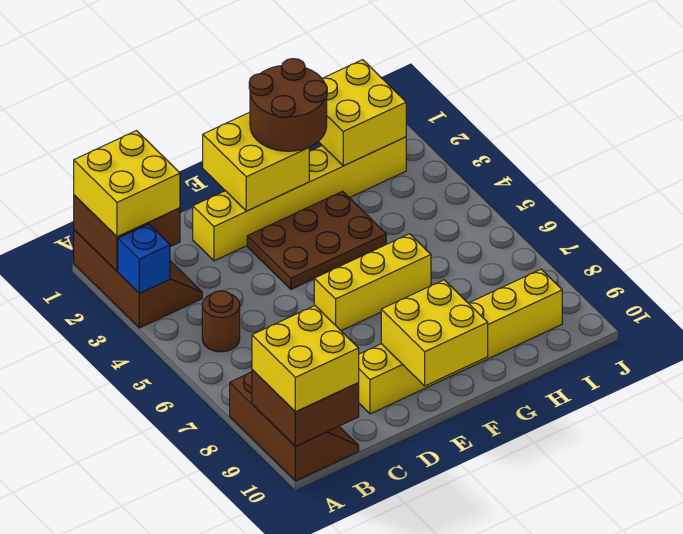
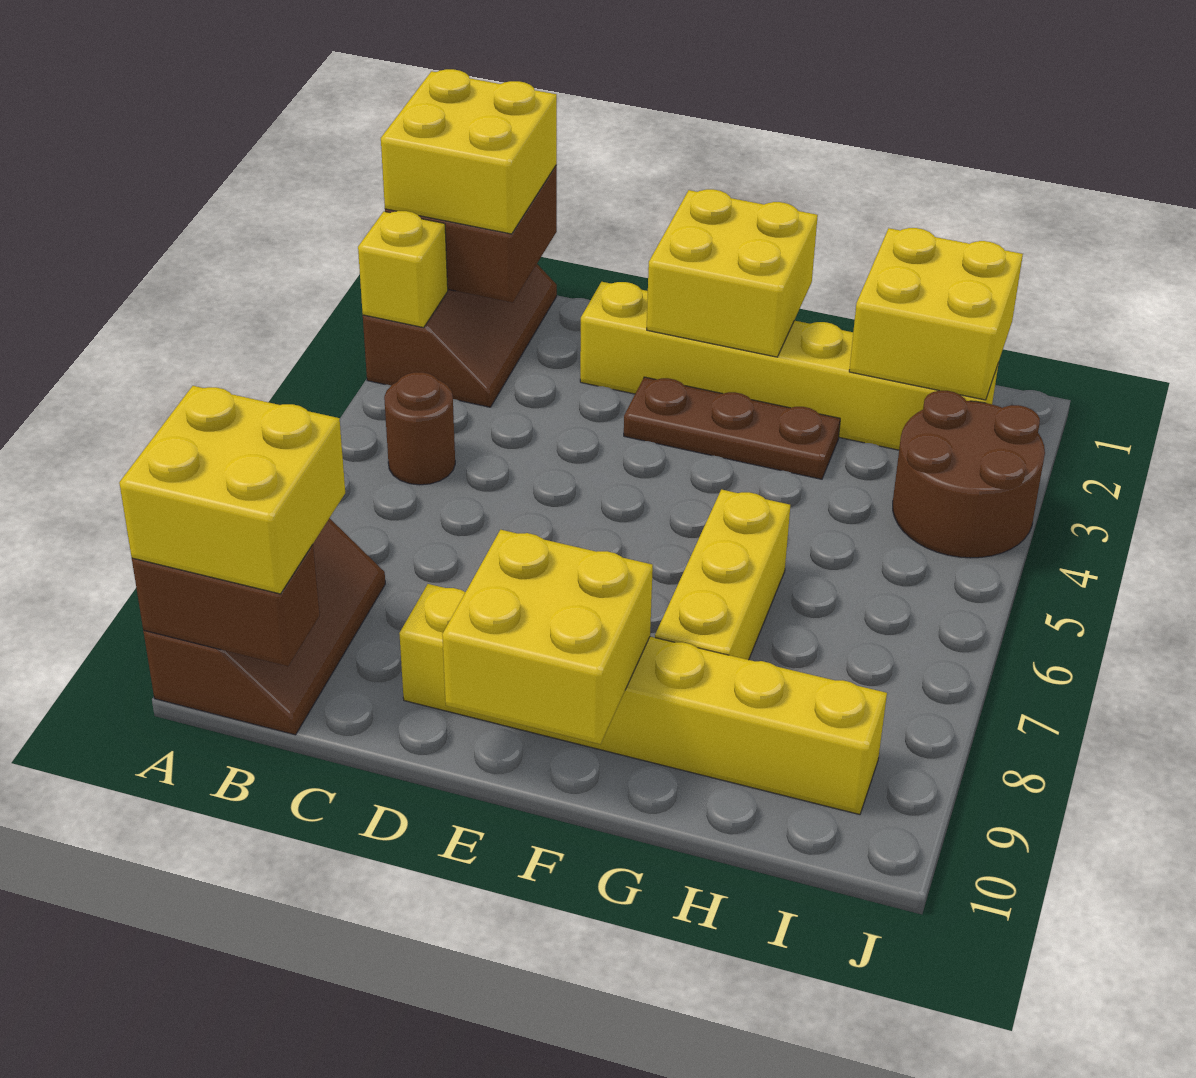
blue 1x1 brick [118,224,170,293] -> yellow 1x1 brick [358,211,448,328]
brown 2x2 brick [252,370,359,447] -> brown 1x2 brick [132,545,320,666]
brown 2x3 plate [247,191,386,289] -> brown 1x3 plate [624,377,840,479]
yellow 1x3 brick [314,234,431,331] -> yellow 1x3 brick turned to [655,489,790,660]
brown 2x2 round brick [249,59,327,151] -> brown 2x2 round brick moved to [893,391,1045,558]

